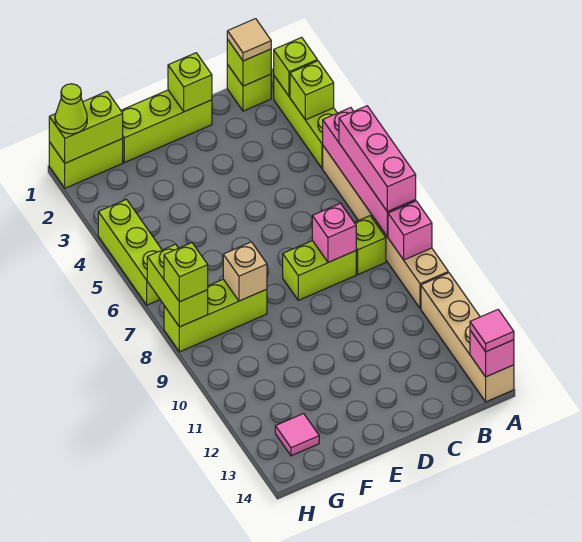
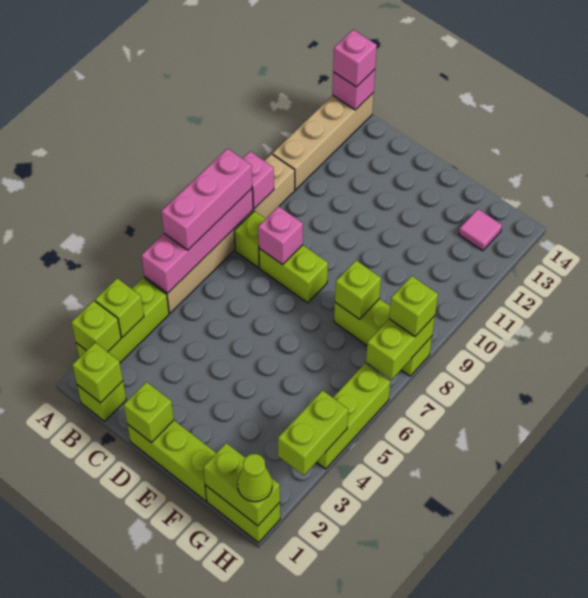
pink 1x1 tile [470,310,514,352] -> pink 1x1 brick [333,30,377,87]
tan 1x1 tile [227,19,271,61] -> none
tan 1x1 brick [223,242,267,301] -> lime 1x1 brick [335,261,381,319]
none -> lime 1x2 brick [278,390,348,475]

